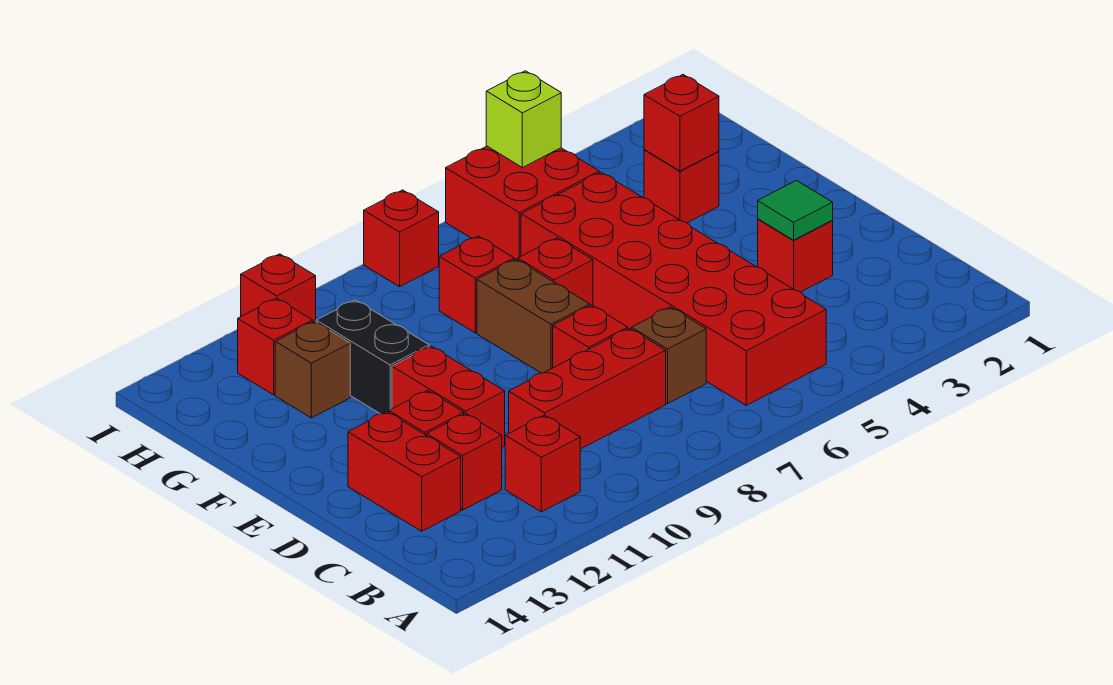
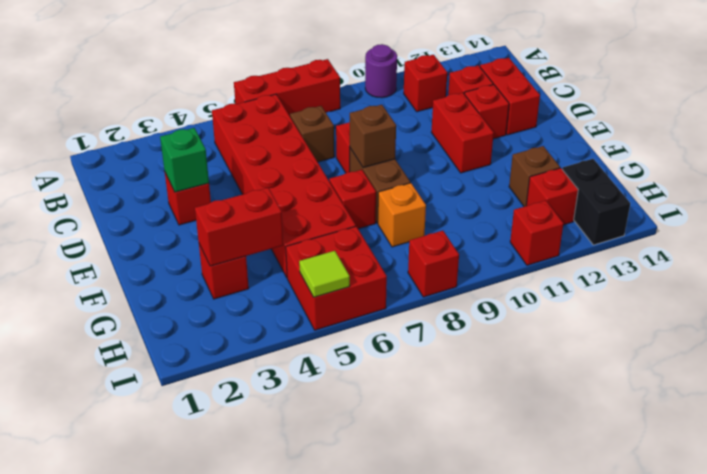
none -> purple 1x1 round brick [365,44,397,98]
red 1x3 brick [509,328,666,449] -> red 1x3 brick moved to [234,59,340,116]
green 1x1 tile [758,181,833,240] -> green 1x1 brick [160,128,209,192]
none -> brown 1x1 brick [350,105,396,168]
black 1x2 brick [316,300,429,414] -> black 1x2 brick moved to [562,159,630,245]
red 1x1 brick [644,75,719,171] -> red 1x2 brick [195,188,283,266]
red 1x1 brick [439,236,514,333] -> orange 1x1 brick [378,183,426,247]
lime 1x1 brick [486,71,561,168] -> lime 1x1 tile [299,251,350,297]

